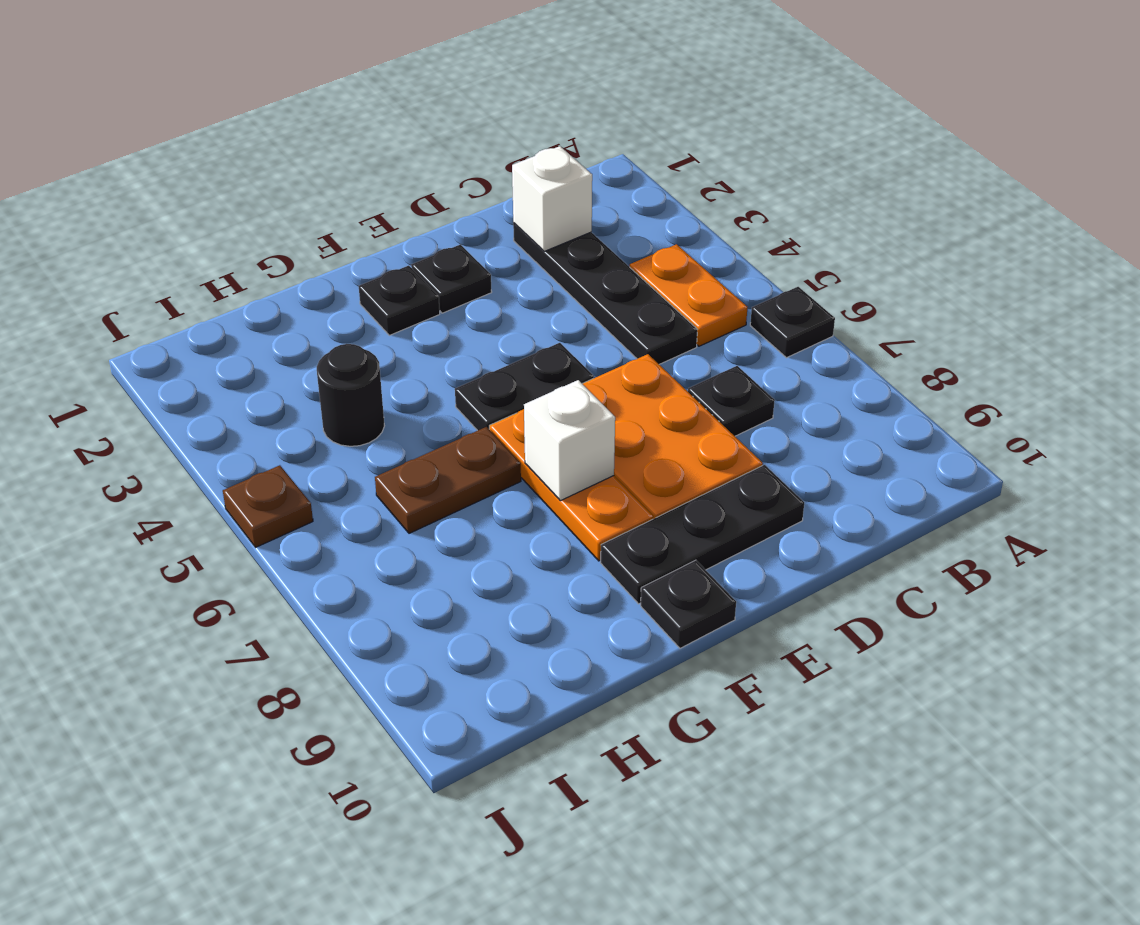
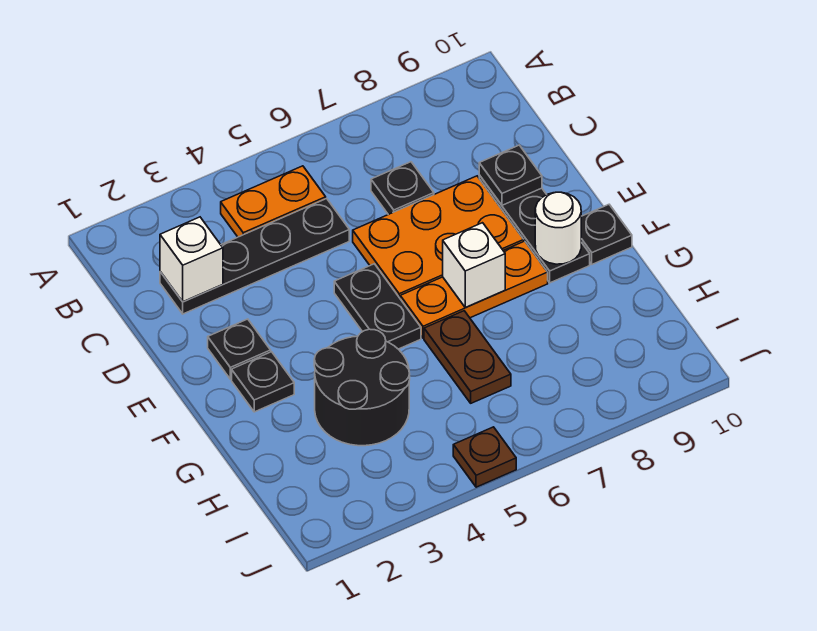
black 1x1 plate [750,287,835,358] -> black 1x1 plate moved to [479,145,542,205]
none -> white 1x1 round brick [535,192,581,264]
black 1x1 round brick [317,344,384,446] -> black 2x2 round brick [314,329,410,446]

